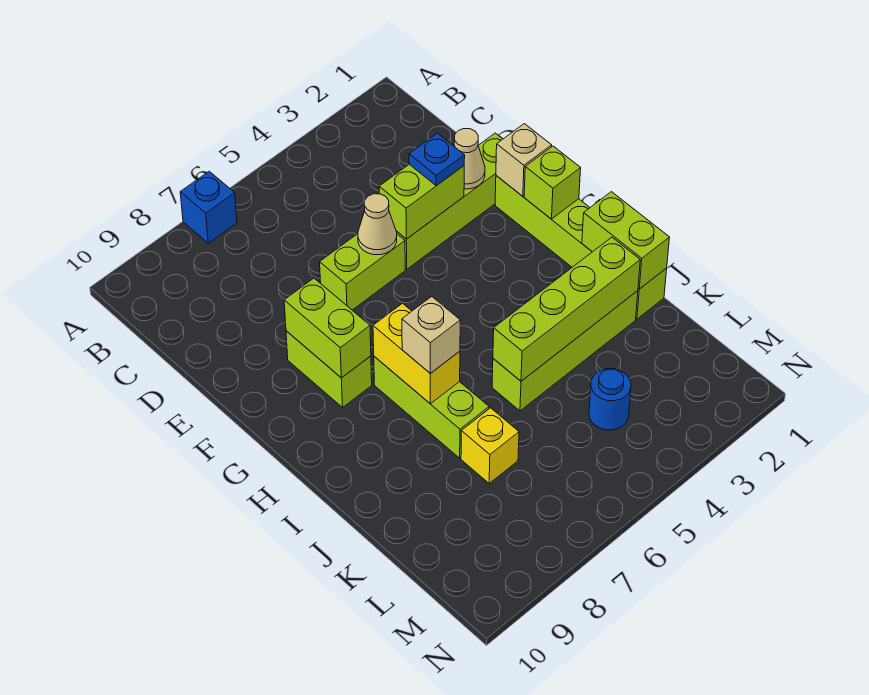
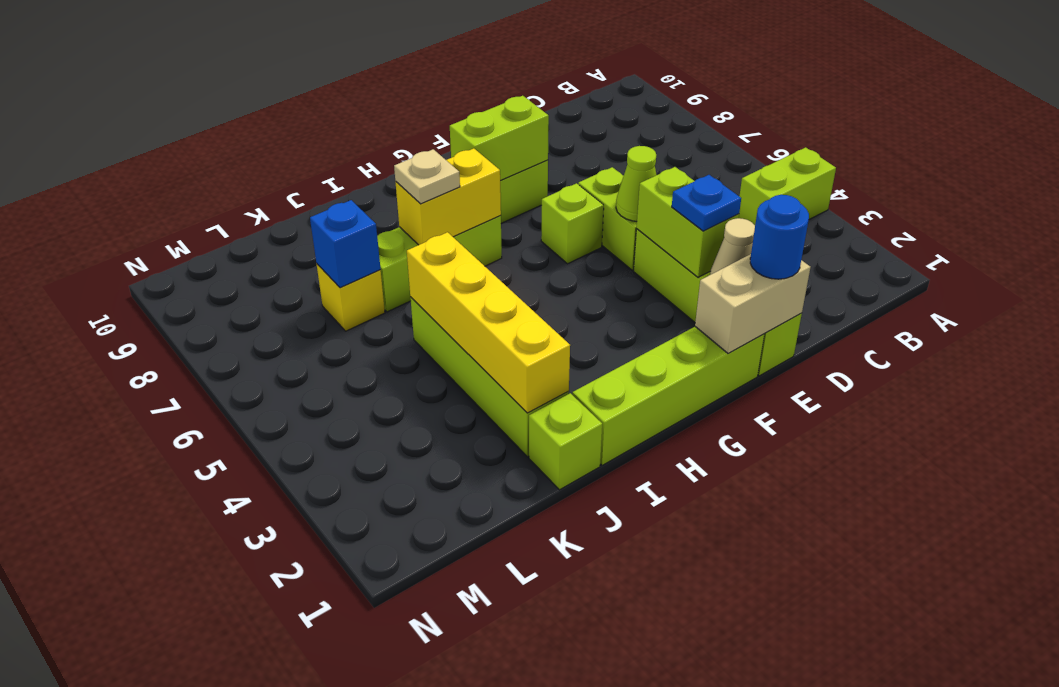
blue 1x1 brick [180,171,237,243] -> blue 1x1 brick moved to [310,200,381,288]
tan 1x1 cone [358,194,397,255] -> lime 1x1 cone [616,146,656,221]
tan 1x1 brick [496,124,552,196] -> tan 1x2 brick [695,254,811,353]
lime 1x1 brick [524,146,581,219] -> lime 1x1 brick moved to [541,183,604,264]
lime 1x2 brick [582,192,670,289] -> lime 1x2 brick moved to [739,147,836,225]
tan 1x1 brick [402,297,460,374] -> tan 1x1 plate [394,149,460,204]
lime 1x4 brick [493,237,640,381] -> yellow 1x4 brick [407,232,570,413]
blue 1x1 round brick [589,369,631,430] -> blue 1x1 round brick moved to [750,195,809,279]

